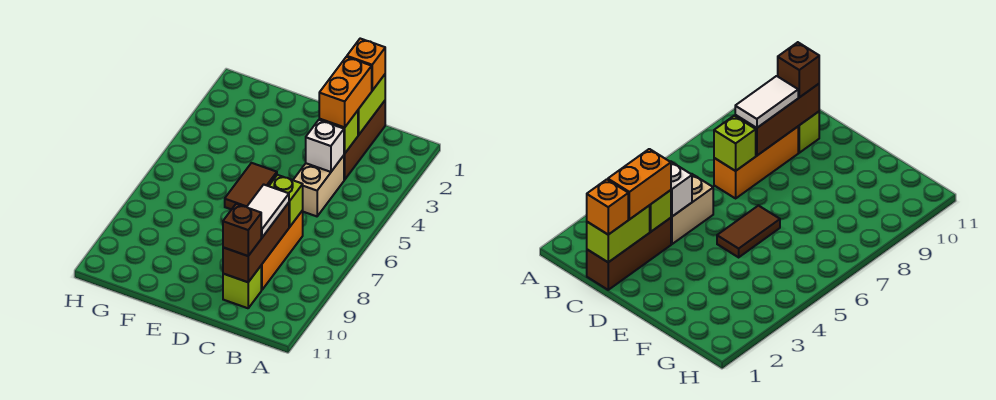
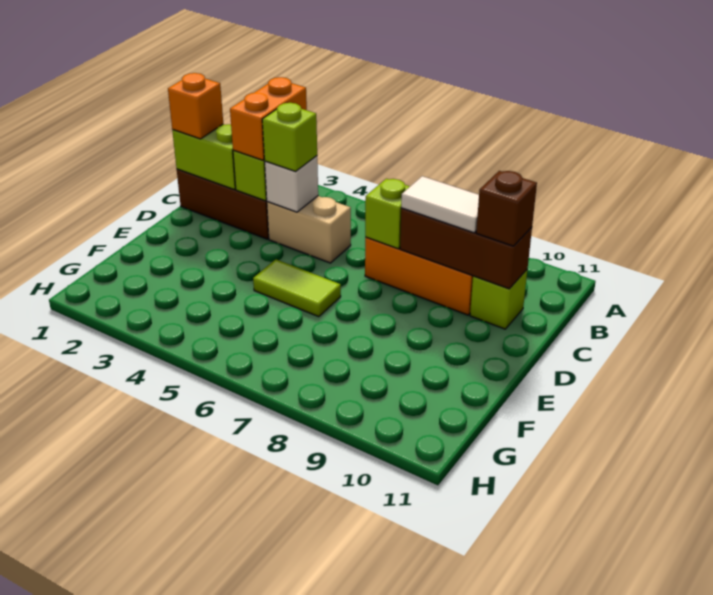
orange 1x2 brick [319,57,372,127] -> orange 1x2 brick turned to [230,77,307,160]
none -> lime 1x1 brick [262,103,317,171]
brown 1x2 tile [225,163,277,210] -> lime 1x2 tile [253,259,341,317]

